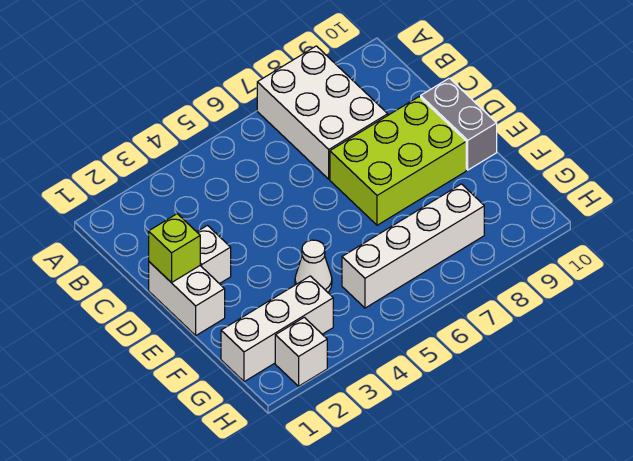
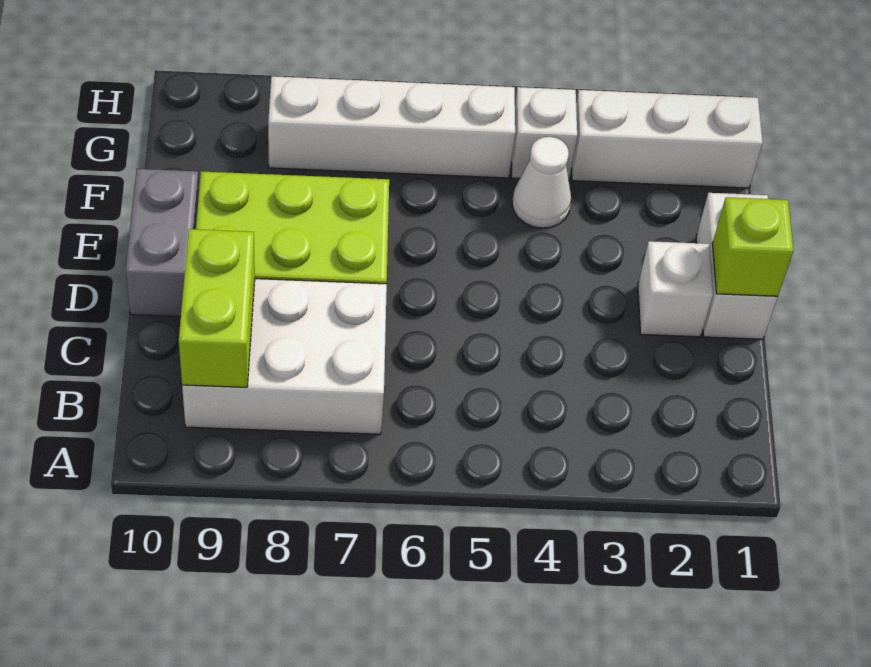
white 2x3 brick [257,46,388,179] -> white 2x3 brick turned to [182,279,387,434]
none -> lime 1x2 brick [179,229,255,387]
white 1x1 brick [275,317,327,386] -> white 1x1 brick moved to [511,87,577,180]

